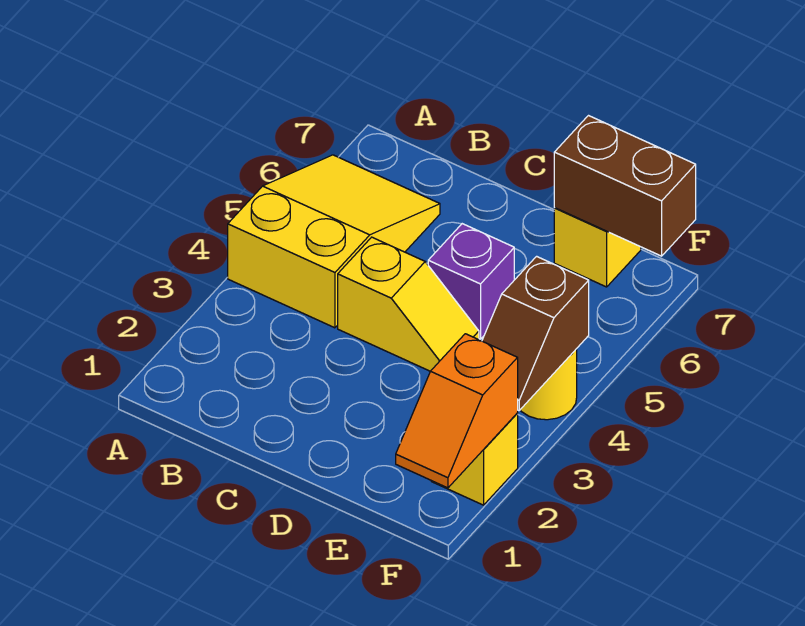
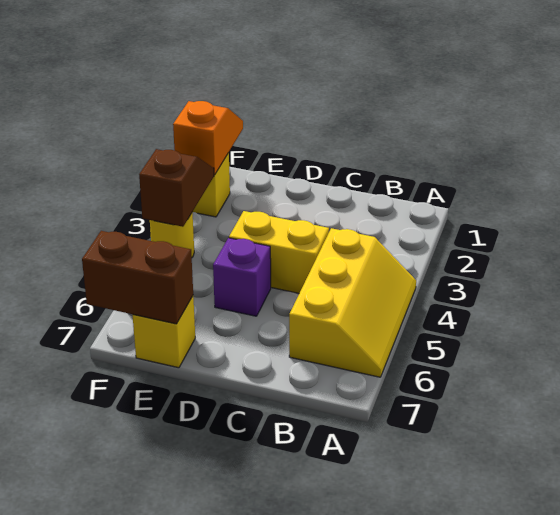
yellow 2x3 slope [228,155,440,328] -> yellow 2x3 slope turned to [289,228,416,377]
yellow 1x2 slope [338,237,479,371] -> yellow 1x2 brick [229,211,329,293]

